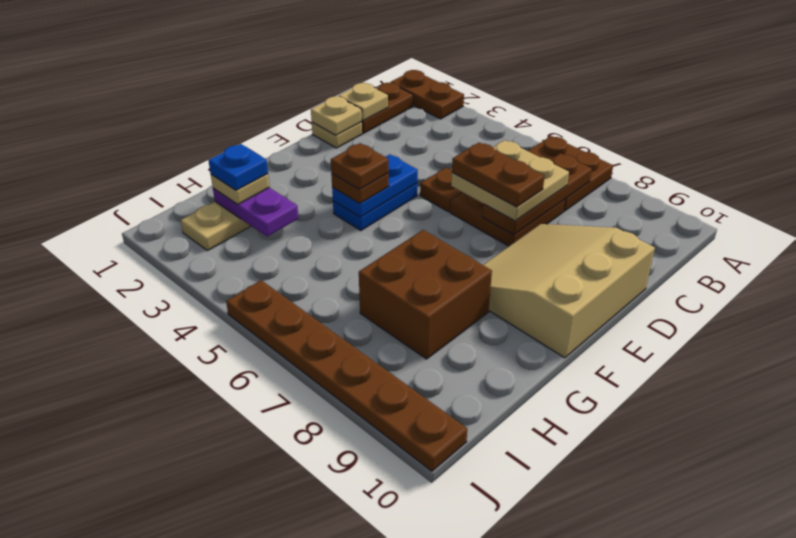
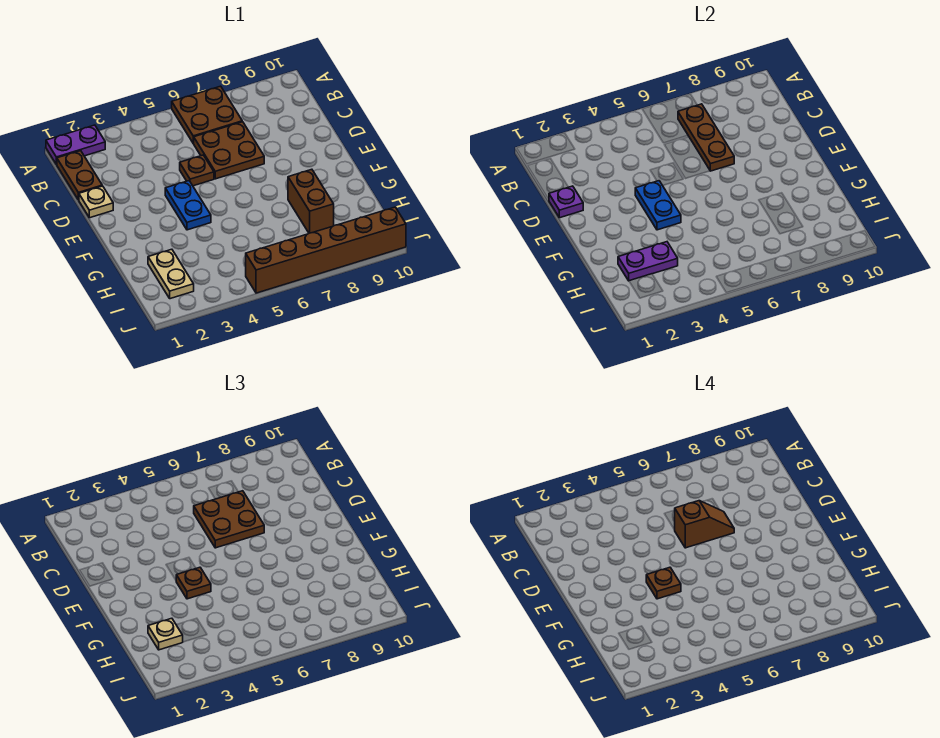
brown 1x2 plate [390,70,464,119] -> purple 1x2 plate [46,125,105,164]
tan 1x1 plate [339,83,388,121] -> none
tan 2x2 plate [451,140,569,221] -> brown 2x2 plate [194,491,264,548]
tan 1x1 plate [311,96,362,135] -> purple 1x1 plate [549,186,583,218]
brown 1x2 plate [452,142,545,207] -> brown 1x2 slope [675,501,734,548]
tan 3x3 slope [483,224,655,358] -> none
brown 2x2 brick [359,230,492,359] -> brown 1x2 brick [288,169,334,233]
blue 1x1 plate [208,144,268,190] -> none
brown 1x6 plate [226,280,467,471] -> brown 1x6 brick [246,207,406,293]

